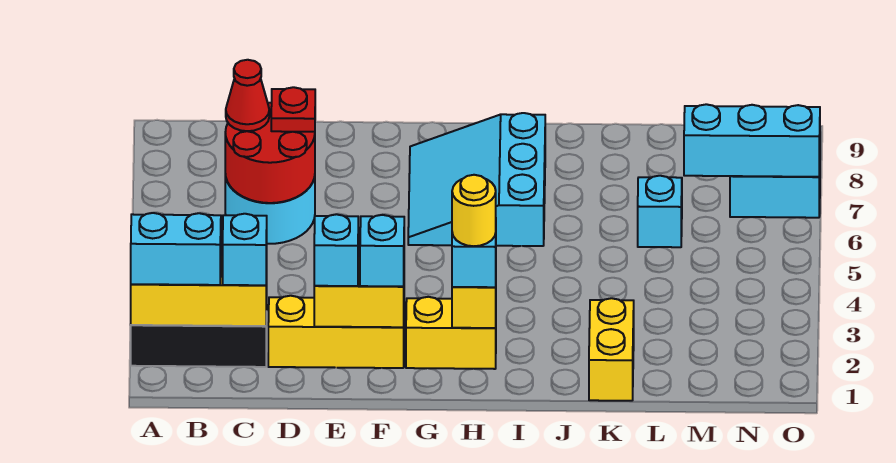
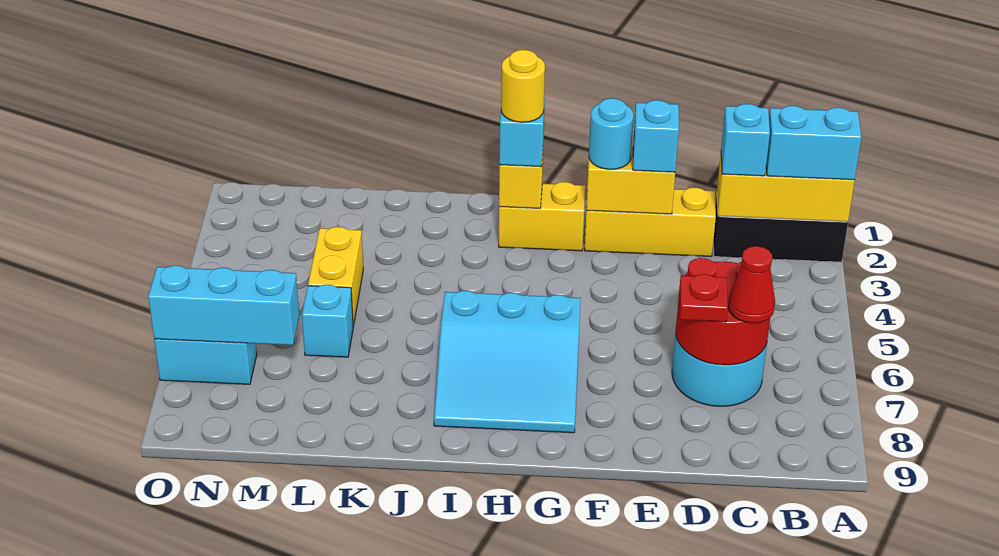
cyan 1x1 brick [360,215,404,286] -> cyan 1x1 round brick [589,98,634,169]
cyan 3x3 slope [408,113,545,246] -> cyan 3x3 slope turned to [434,291,581,433]
yellow 1x2 brick [589,298,634,401] -> yellow 1x2 brick moved to [308,227,363,327]

